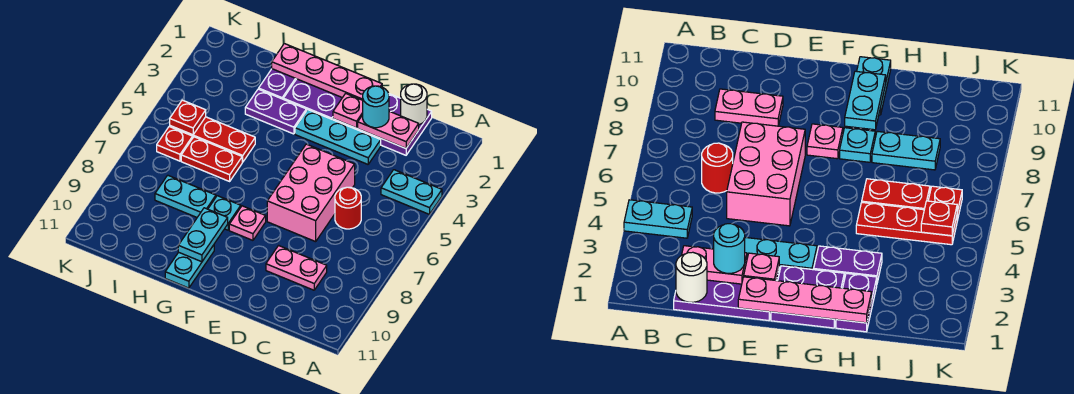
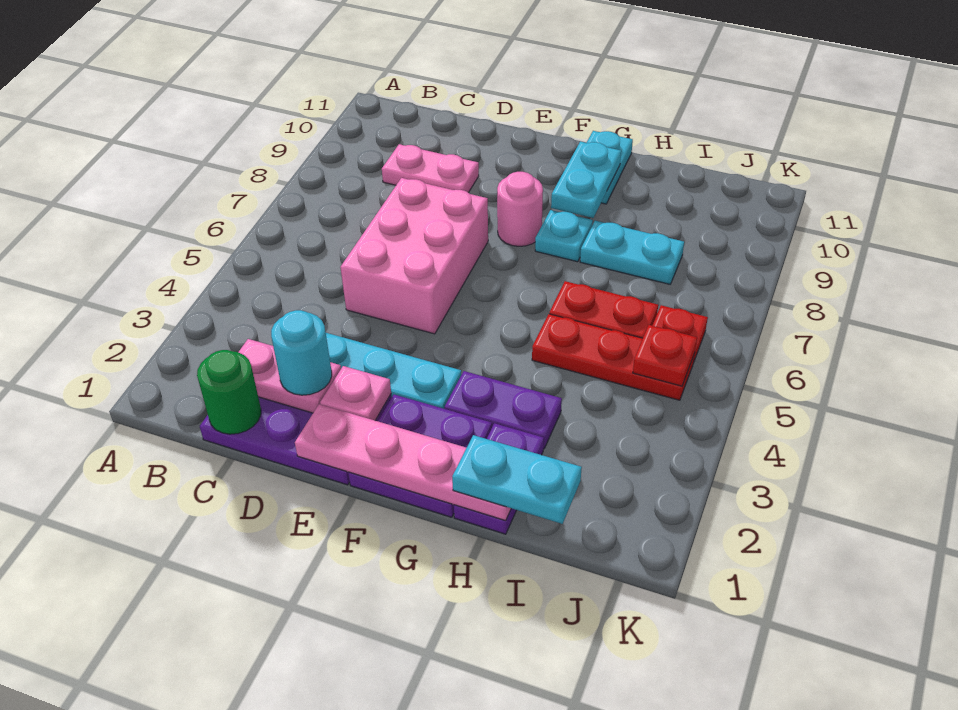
cyan 1x2 plate [381,170,442,214] -> cyan 1x2 plate moved to [452,435,582,524]
white 1x1 round brick [401,84,427,125] -> green 1x1 round brick [197,350,261,434]
red 1x1 round brick [335,187,361,229] -> none
pink 1x1 plate [229,206,266,240] -> pink 1x1 round brick [497,172,543,246]

